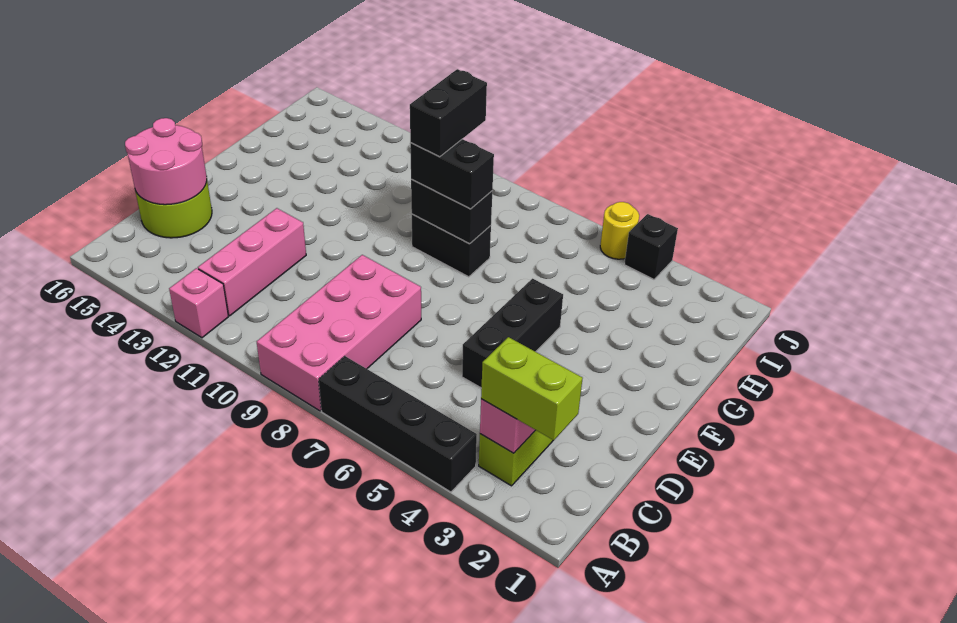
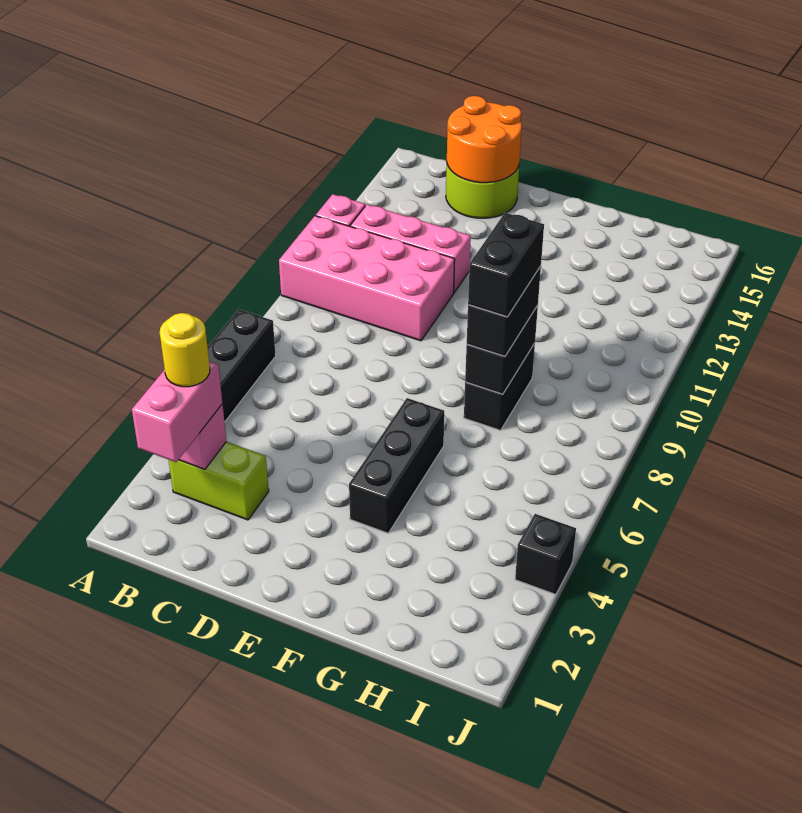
pink 2x4 brick [257,255,421,411] -> pink 2x4 brick moved to [279,216,455,341]
lime 1x2 brick [481,337,583,440] -> pink 1x2 brick [132,361,222,462]
pink 2x2 round brick [125,118,207,205] -> orange 2x2 round brick [447,96,522,183]
black 1x3 brick [462,279,563,388] -> black 1x3 brick turned to [349,398,444,533]
black 1x2 brick [410,69,487,157] -> black 1x2 brick turned to [468,213,544,317]
yellow 1x1 round brick [600,202,639,259] -> yellow 1x1 round brick moved to [160,313,210,387]

